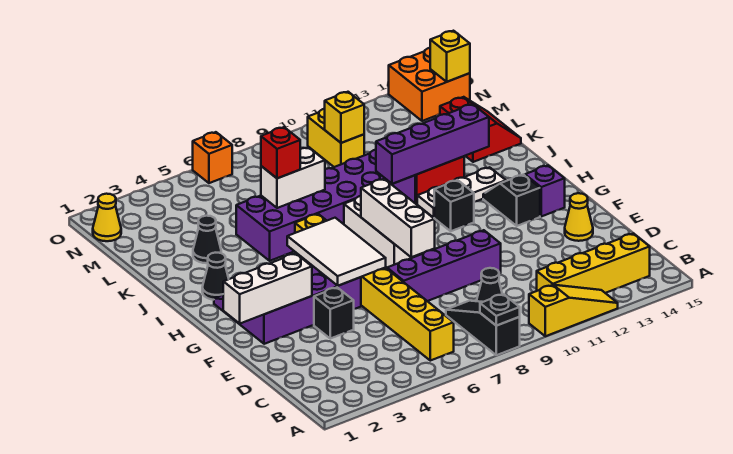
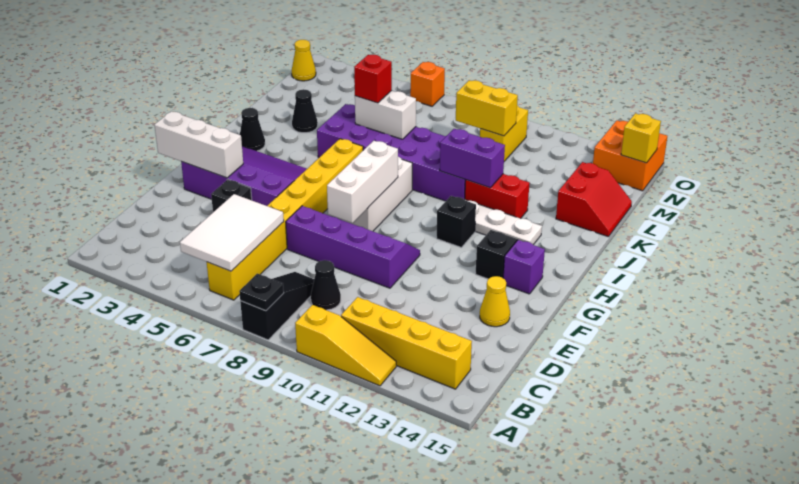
white 2x3 tile [287,218,386,286] -> white 2x3 tile moved to [180,194,284,271]
purple 1x4 brick [376,104,489,184] -> purple 1x2 brick [440,129,505,188]
yellow 1x1 brick [325,92,364,143] -> yellow 1x2 brick [456,80,518,136]

